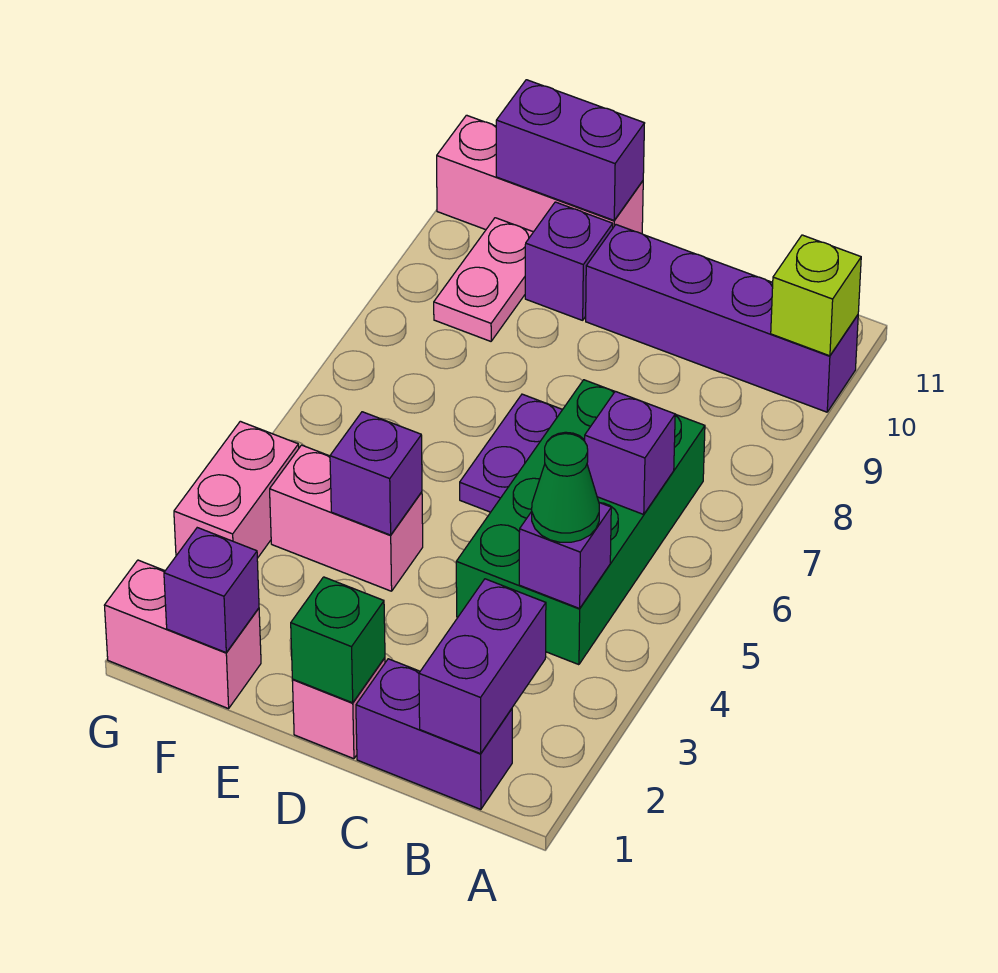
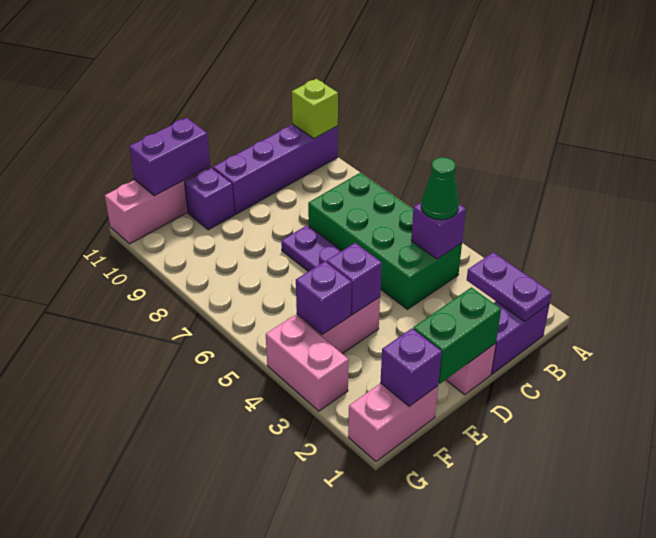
purple 1x2 brick [419,579,546,754] -> purple 1x2 plate [467,252,552,321]
purple 1x1 brick [585,391,675,514] -> purple 1x1 brick moved to [296,261,352,335]
green 1x1 brick [291,577,385,703] -> green 1x2 brick [413,287,501,384]
pink 1x2 plate [434,218,533,341] -> none

